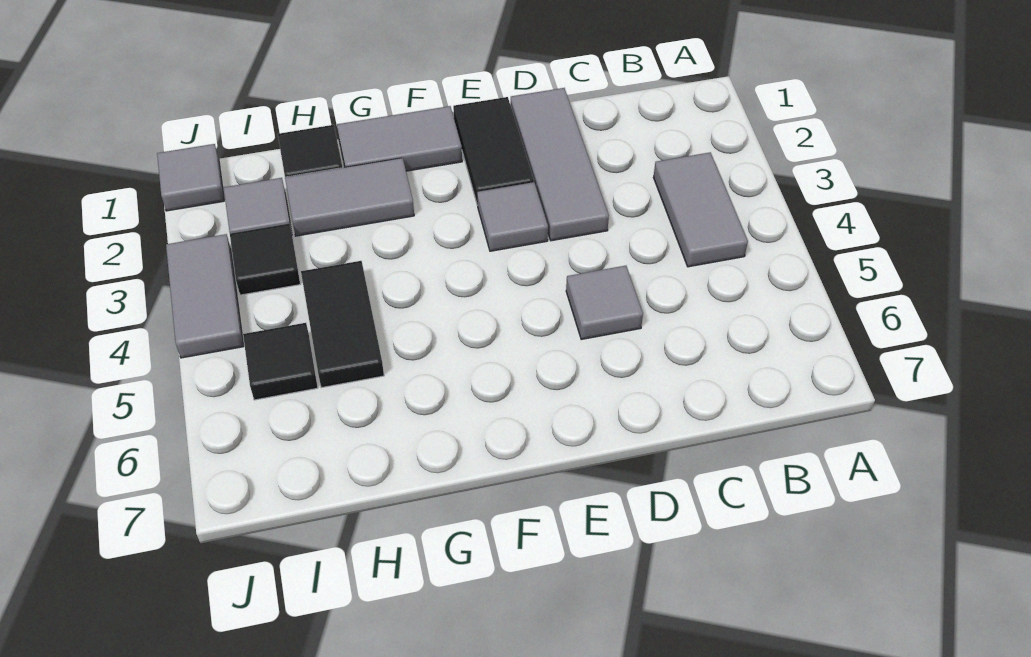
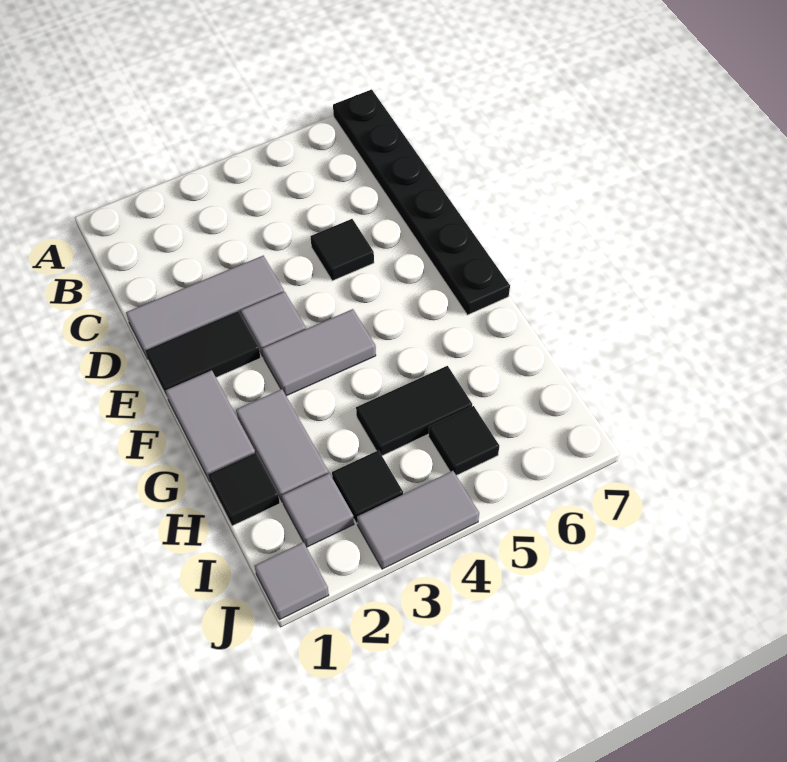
none -> black 1x6 plate [333,89,510,315]
grey 1x2 tile [654,152,748,267] -> grey 1x2 tile moved to [262,309,376,396]
grey 1x1 tile [566,266,643,340] -> black 1x1 tile [311,219,374,281]

